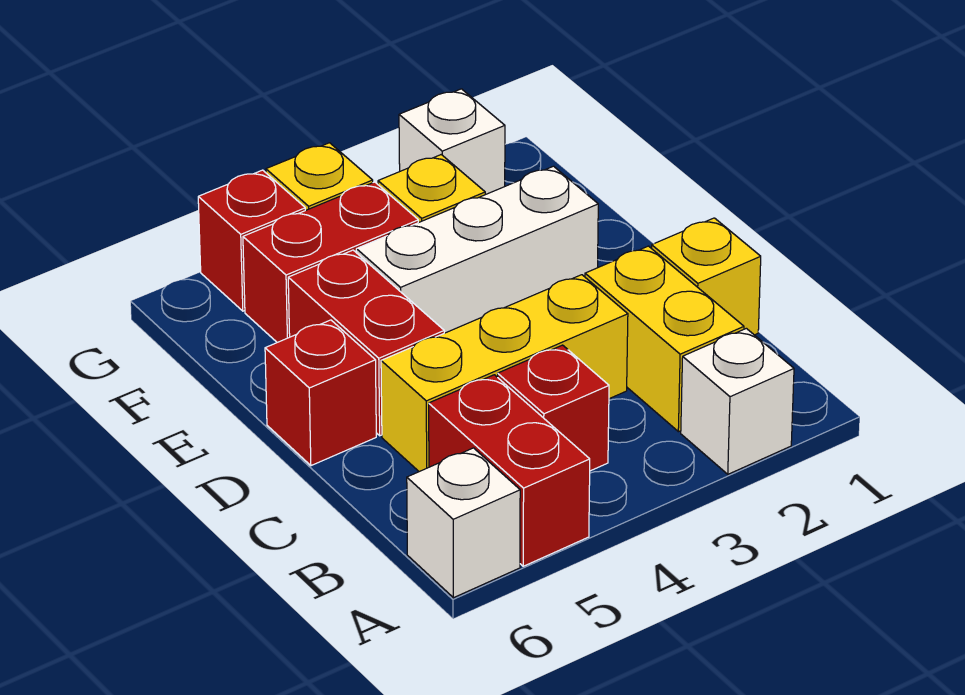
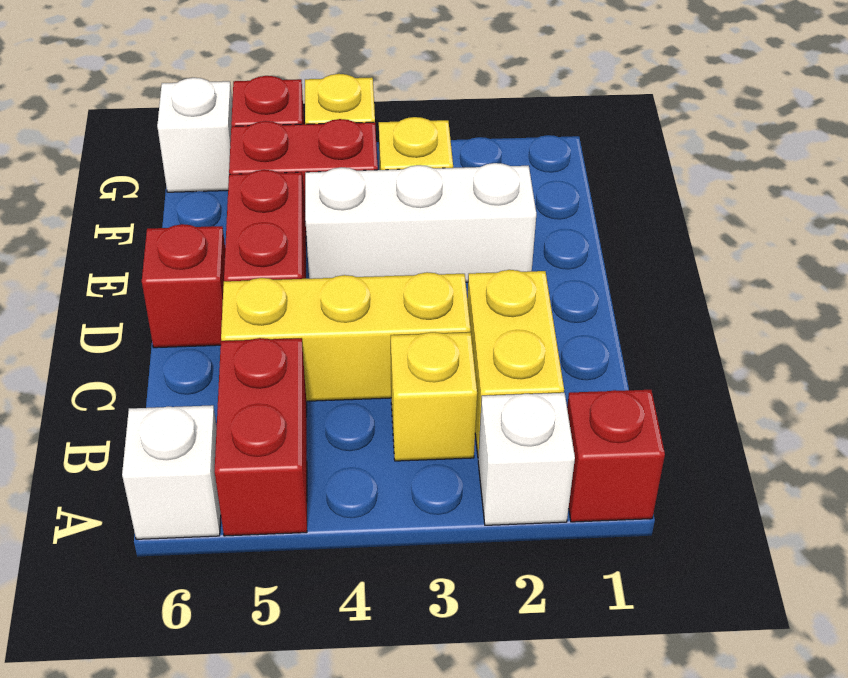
red 1x1 brick [498,345,609,471] -> red 1x1 brick moved to [567,390,665,522]
yellow 1x1 brick [652,218,761,335] -> yellow 1x1 brick moved to [391,332,477,461]
white 1x1 brick [399,89,505,195] -> white 1x1 brick moved to [157,78,232,192]

